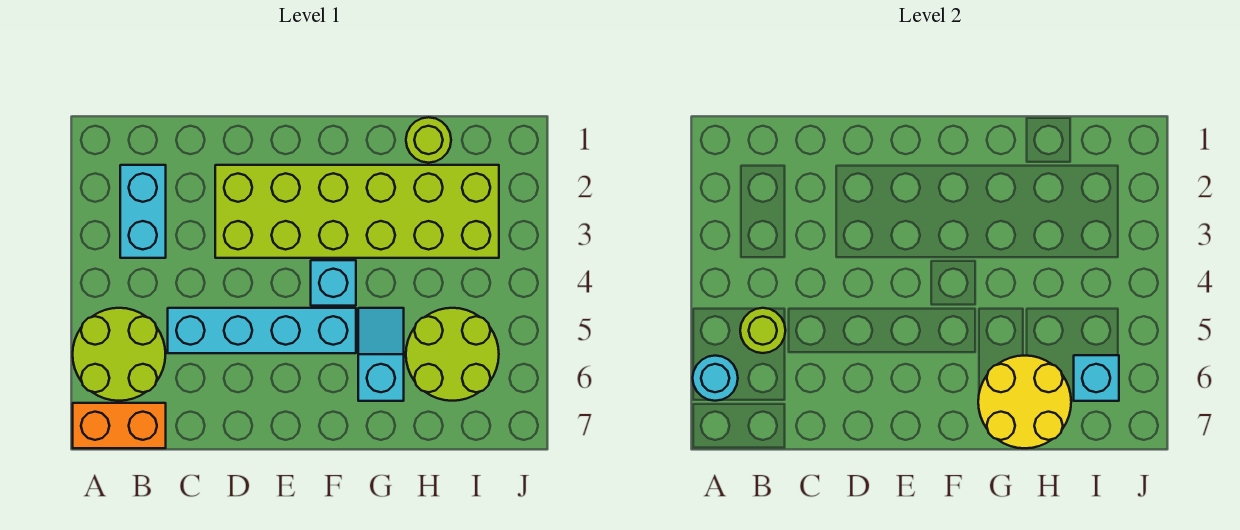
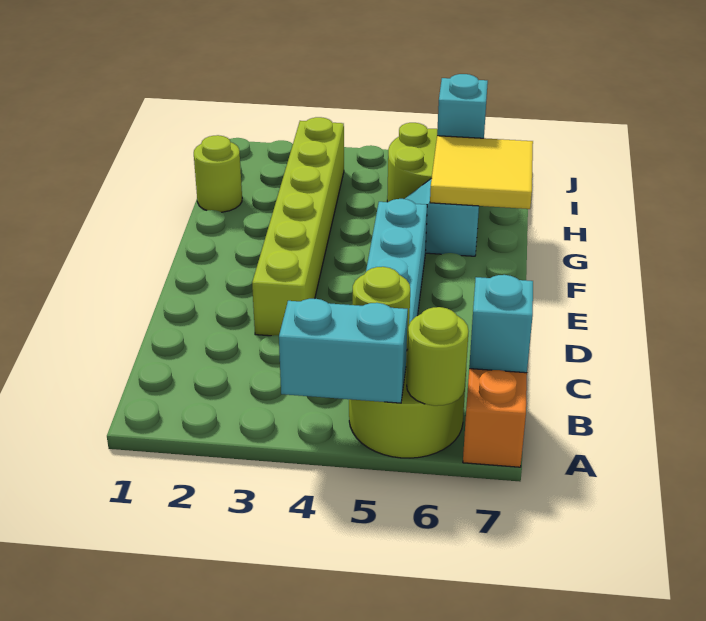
cyan 1x1 round brick [693,356,738,401] -> lime 1x1 round brick [407,307,468,406]
cyan 1x2 brick [120,165,166,258] -> cyan 1x2 brick moved to [279,299,408,403]
lime 2x6 brick [215,165,499,258] -> lime 1x6 brick [252,117,344,336]
cyan 1x1 brick [311,260,356,306] -> cyan 1x1 brick moved to [469,275,533,373]
yellow 2x2 round brick [978,356,1071,448] -> yellow 2x2 tile [430,136,533,209]

